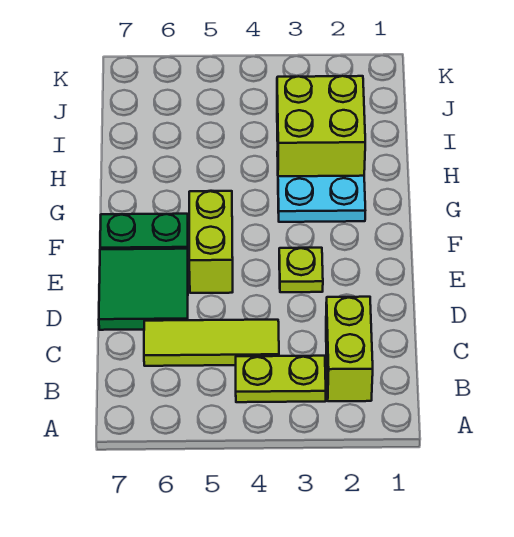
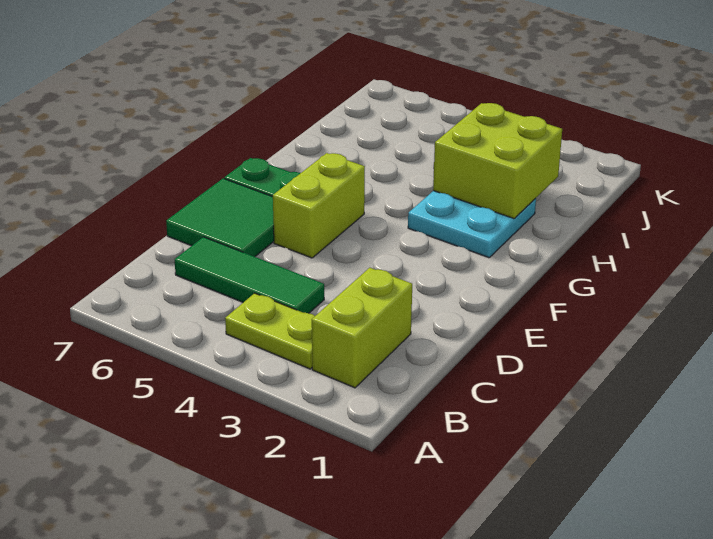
lime 1x3 tile [144,320,279,366] -> green 1x3 tile [175,237,324,313]
lime 1x1 plate [279,248,323,292] -> none

